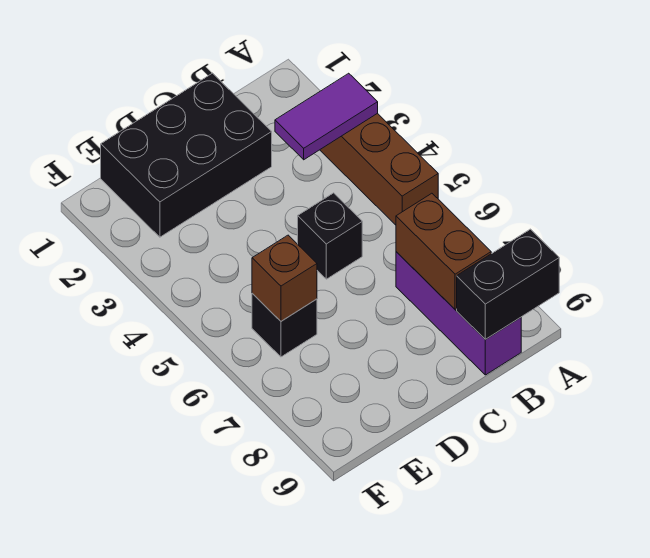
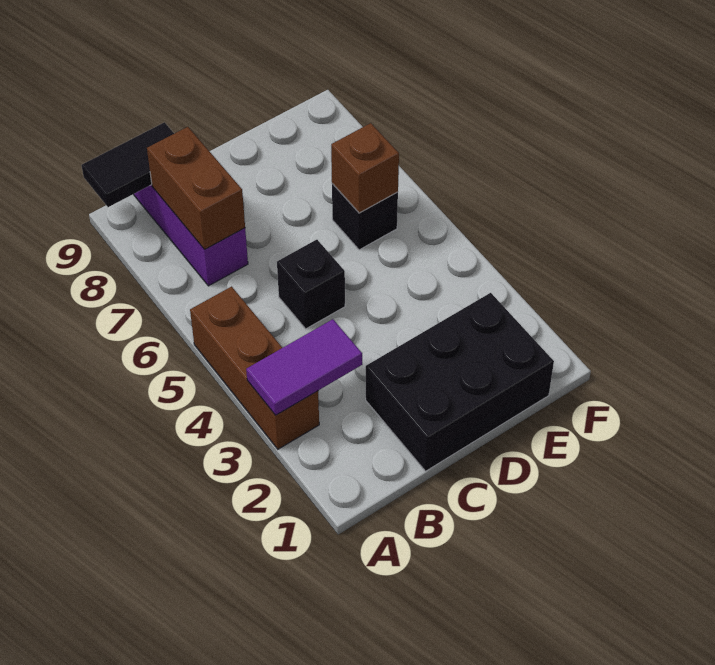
black 1x2 brick [457,229,559,339] -> black 1x2 tile [81,122,174,207]

